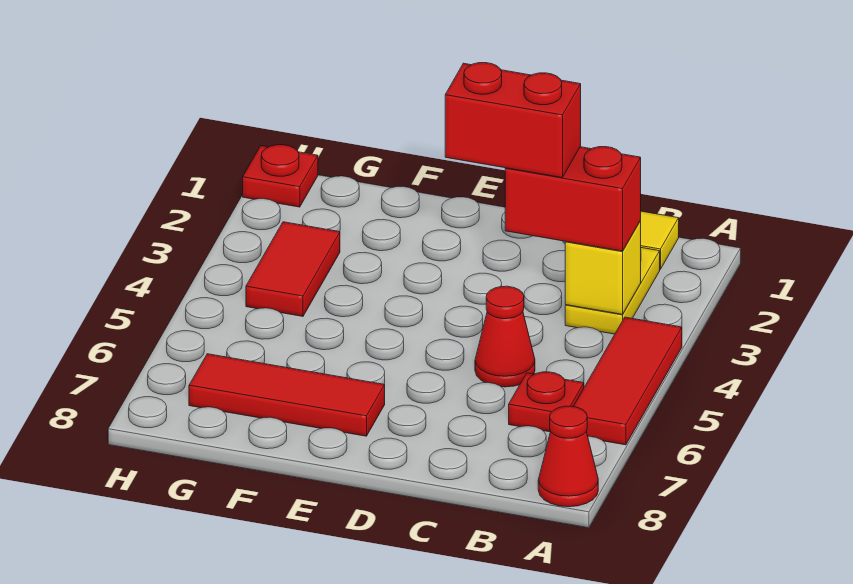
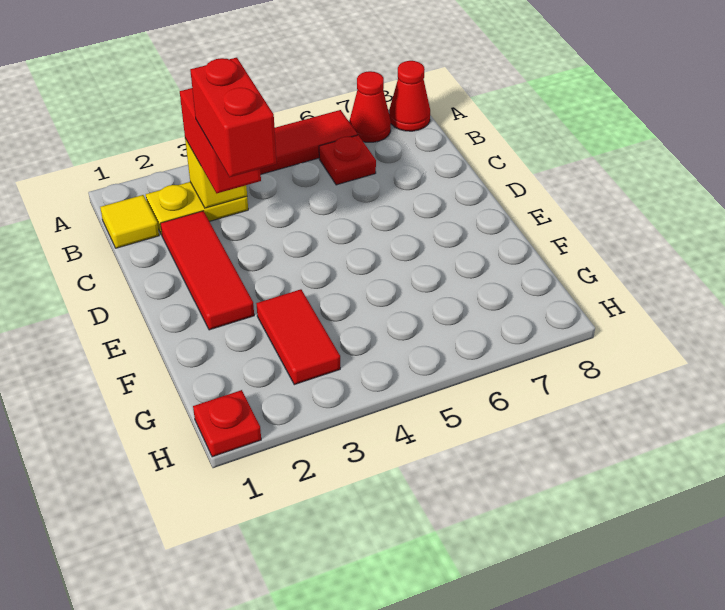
red 1x1 cone [475,286,535,387] -> red 1x1 cone moved to [350,71,391,142]
red 1x3 tile [189,354,385,436] -> red 1x3 tile moved to [160,211,254,330]
red 1x2 tile [246,222,340,316] -> red 1x2 tile turned to [256,289,340,385]

